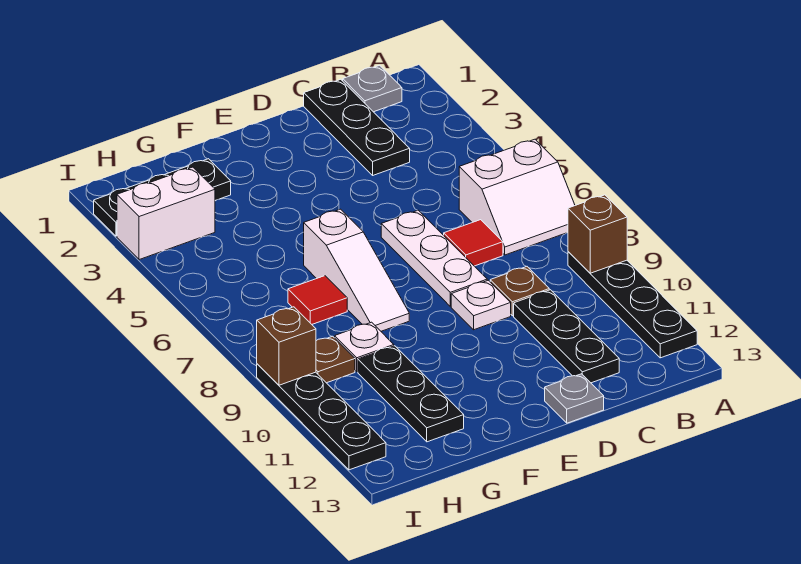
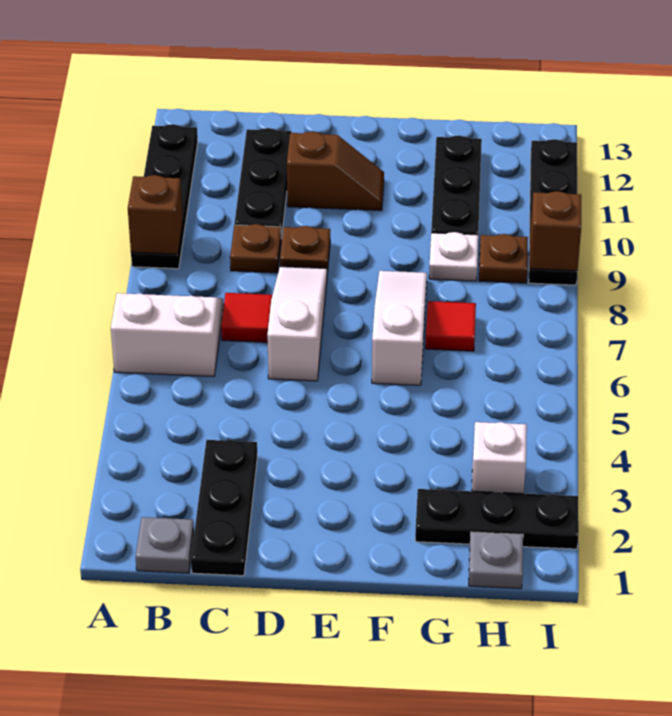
white 1x3 plate [381,210,487,306] -> white 1x3 slope [267,267,327,381]
white 1x1 plate [451,280,511,330] -> brown 1x1 plate [280,226,330,273]
none -> brown 1x2 slope [287,131,384,211]
grey 1x1 plate [545,374,604,423] -> grey 1x1 plate moved to [469,532,523,589]
white 1x2 brick [117,167,215,260] -> white 1x1 brick [472,422,527,494]

